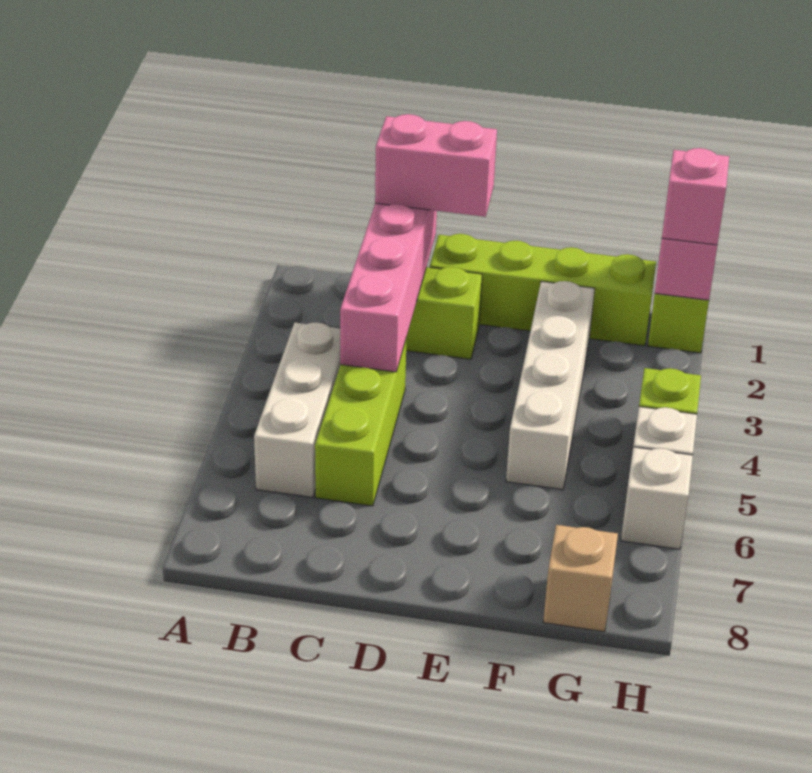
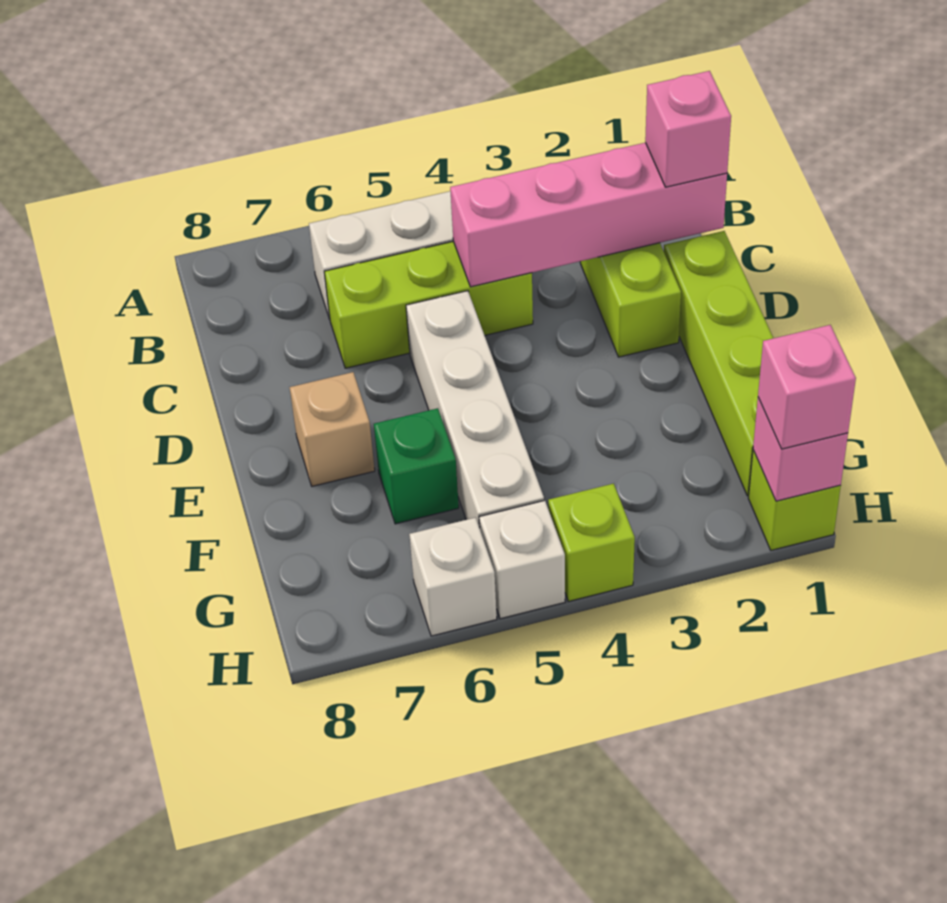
pink 1x2 brick [375,114,497,217] -> pink 1x1 brick [645,71,731,187]
white 1x4 brick [506,281,595,490] -> white 1x4 brick turned to [406,291,544,528]
none -> green 1x1 brick [374,408,459,524]
tan 1x1 brick [543,525,618,632] -> tan 1x1 brick moved to [290,372,375,486]

